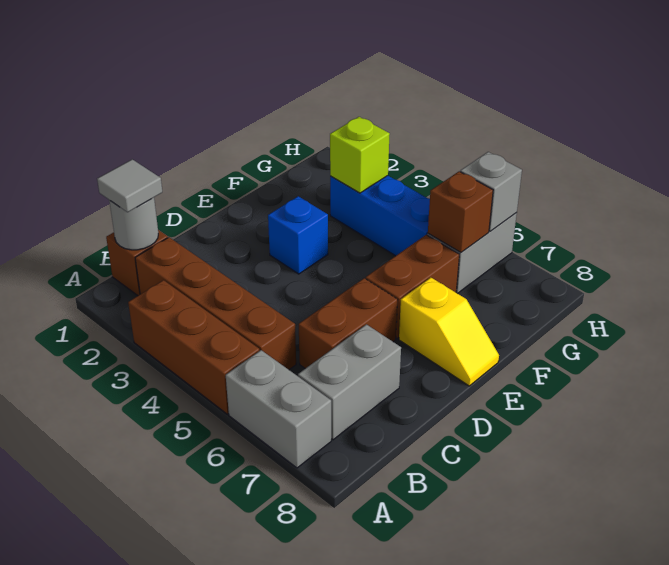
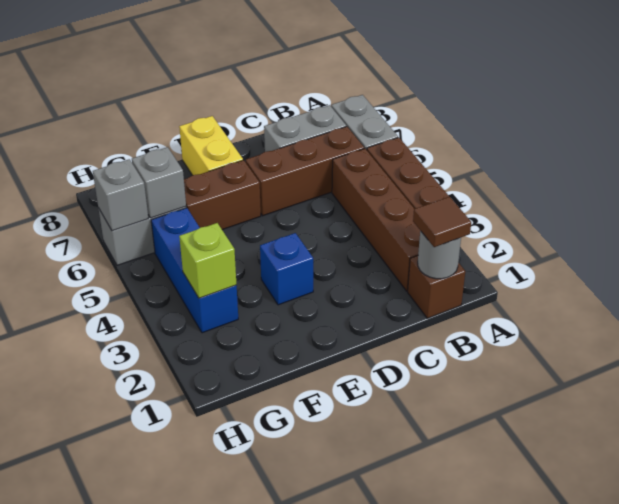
grey 1x1 tile [97,159,162,212] -> brown 1x1 tile [413,197,471,247]
brown 1x2 brick [299,278,398,369] -> brown 1x3 brick [246,127,364,216]
yellow 1x2 slope [399,278,499,386] -> yellow 1x2 brick [179,116,243,175]
brown 1x1 brick [428,171,493,252] -> grey 1x1 brick [132,147,186,218]

